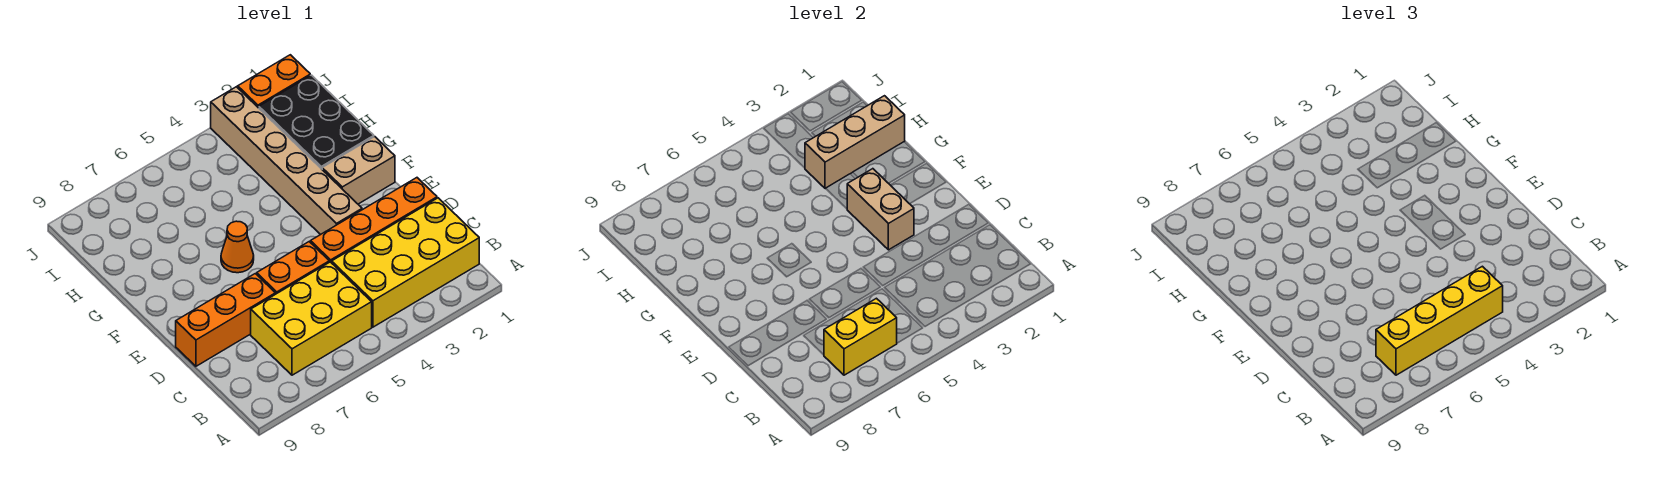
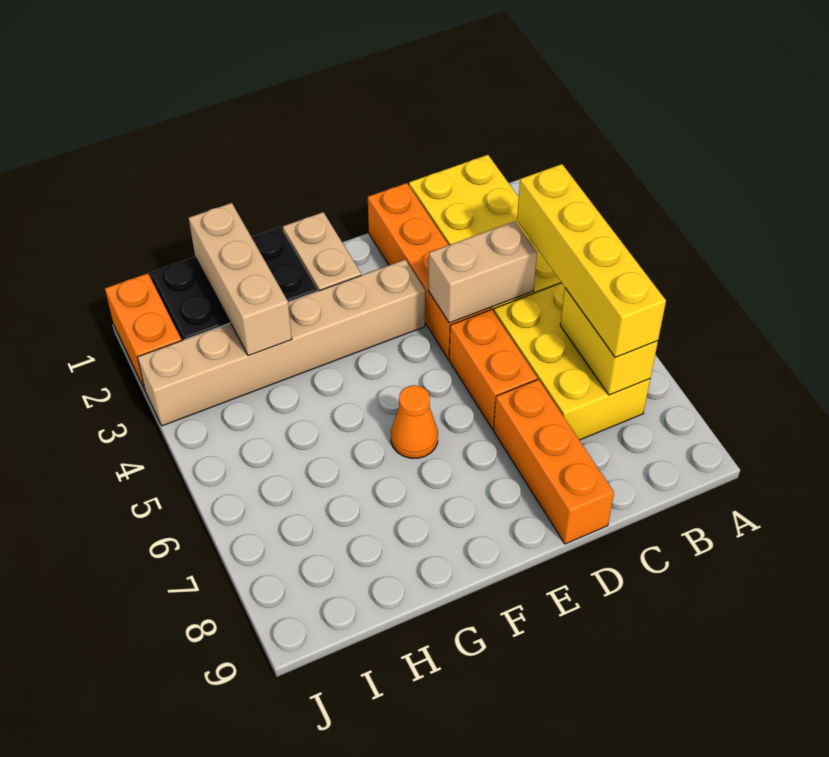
tan 1x2 brick [847,169,914,250] -> tan 1x2 brick moved to [429,221,537,323]

